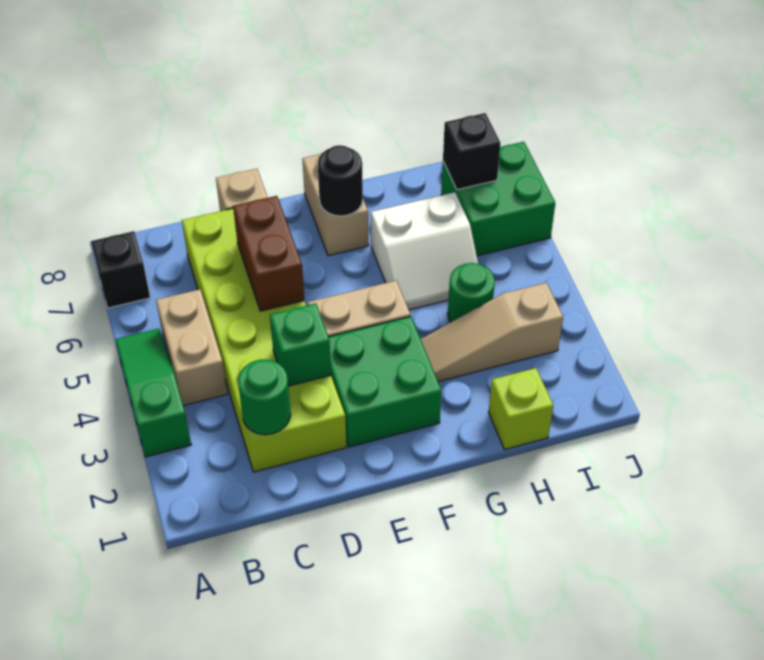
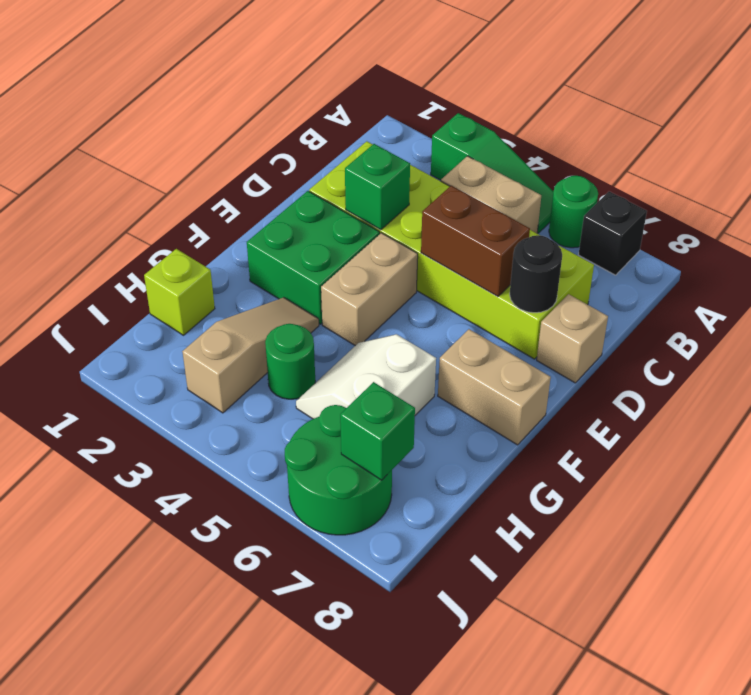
green 1x1 round brick [238,359,291,435] -> green 1x1 round brick moved to [549,176,598,248]
black 1x1 round brick [318,145,363,216] -> black 1x1 round brick moved to [510,235,562,313]
green 2x2 brick [441,142,555,256] -> green 2x2 round brick [285,405,392,535]
black 1x1 brick [443,113,500,190] -> green 1x1 brick [340,382,415,480]

